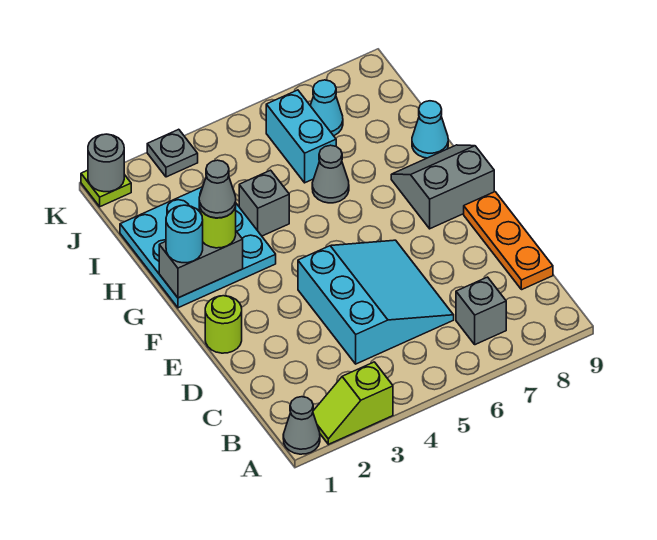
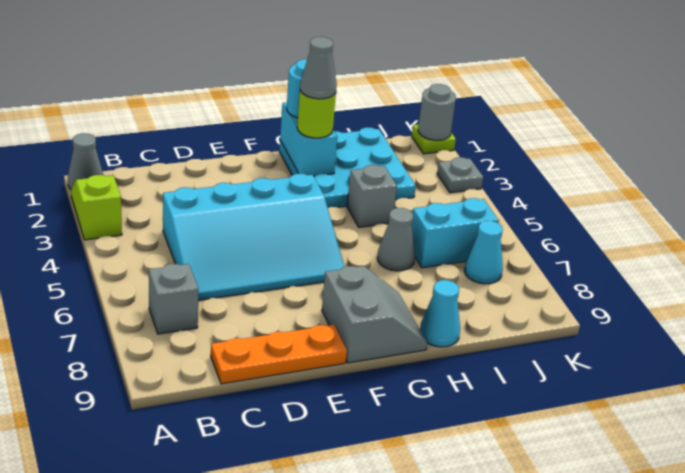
cyan 3x3 slope [298,240,454,364] -> cyan 3x4 slope [163,174,344,300]
lime 1x1 round brick [205,296,242,353] -> none
grey 1x2 brick [159,231,243,298] -> cyan 1x2 brick [280,102,337,176]

